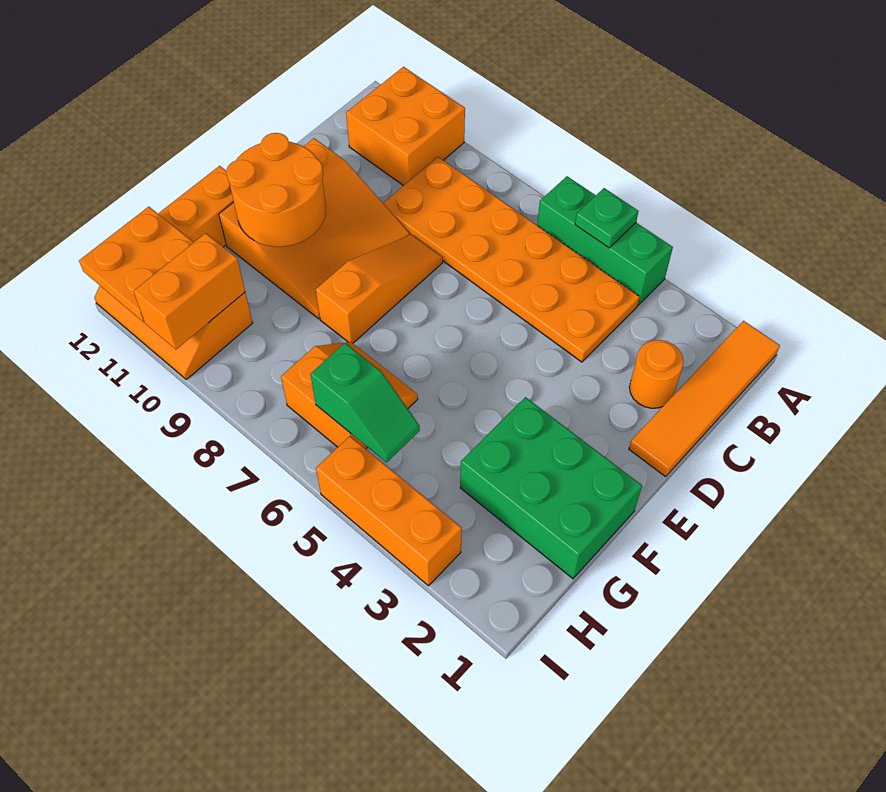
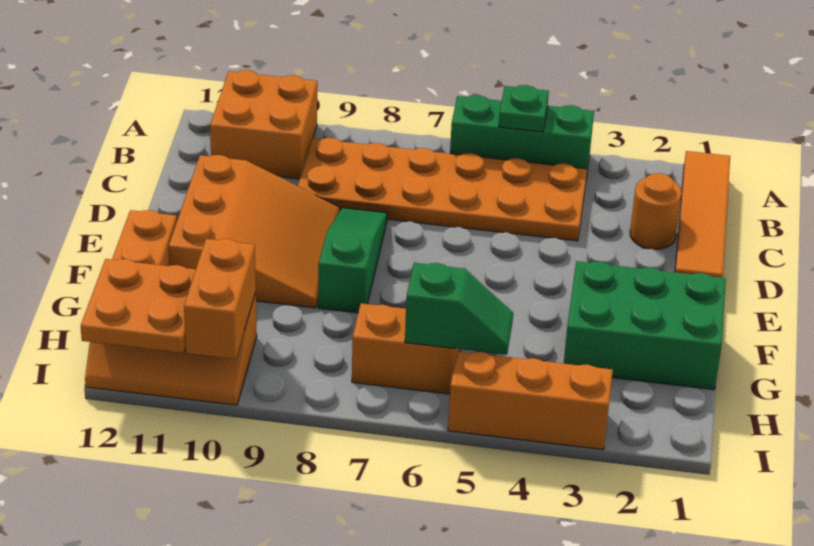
orange 1x3 slope [316,234,443,343] -> green 1x3 slope [318,208,387,313]
orange 2x2 round brick [226,133,326,247] -> none

